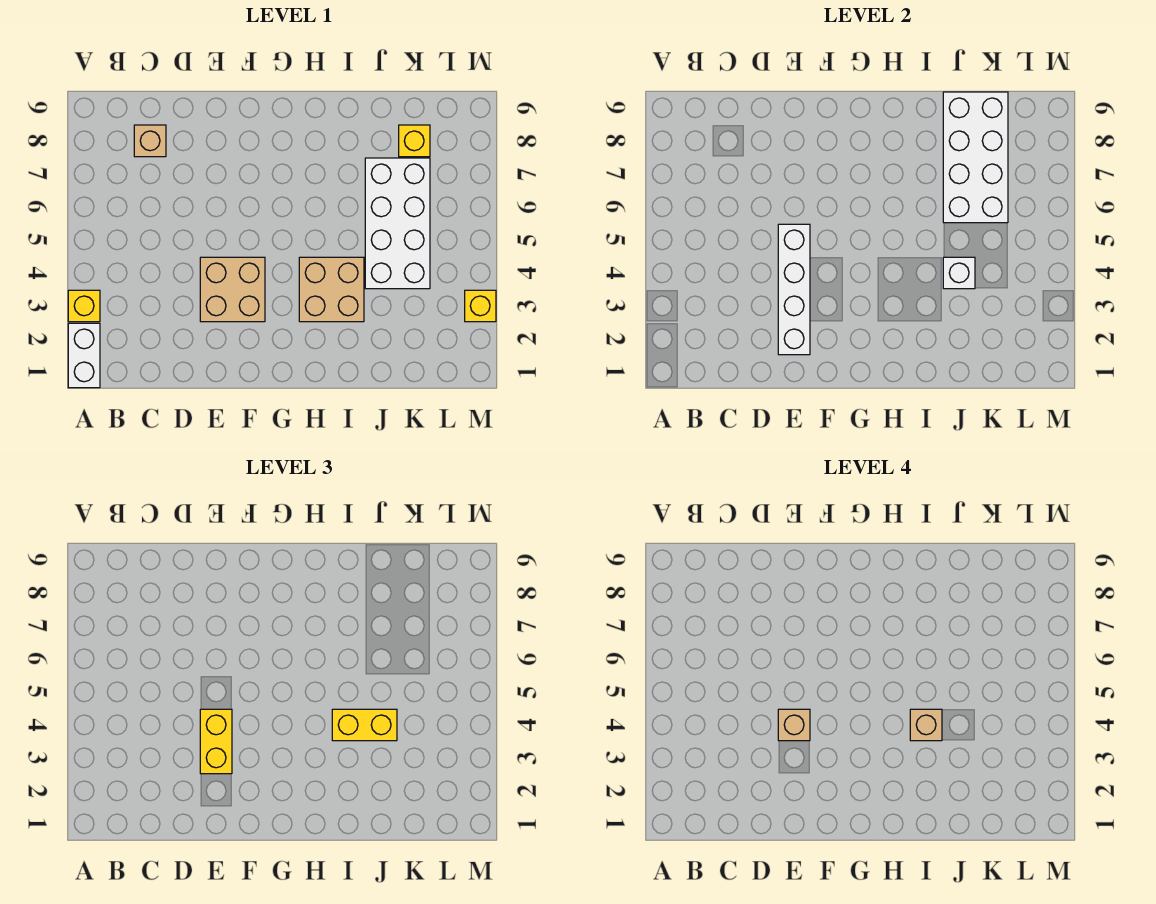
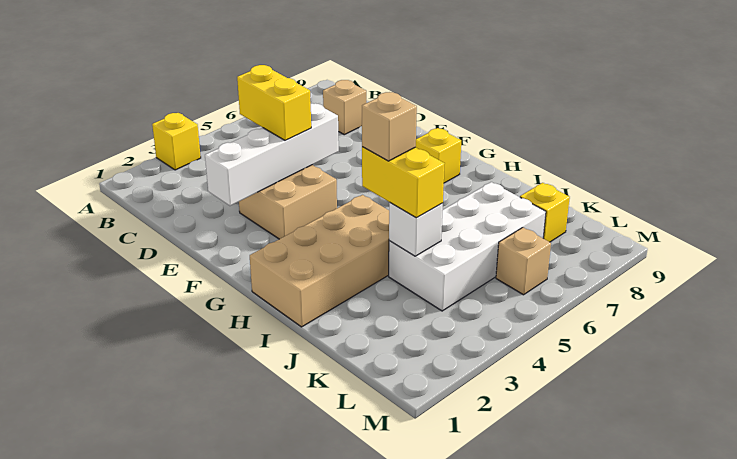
white 1x2 brick [68,323,100,388] -> none
yellow 1x2 brick [200,709,232,774] -> yellow 1x2 brick turned to [237,65,311,141]
tan 1x1 brick [778,709,810,741] -> tan 1x1 brick moved to [496,228,551,295]
tan 2x2 brick [299,257,364,322] -> tan 2x4 brick [250,195,389,327]
white 2x4 brick [943,92,1008,223] -> none
yellow 1x1 brick [465,290,496,322] -> yellow 1x1 brick moved to [416,128,461,183]

